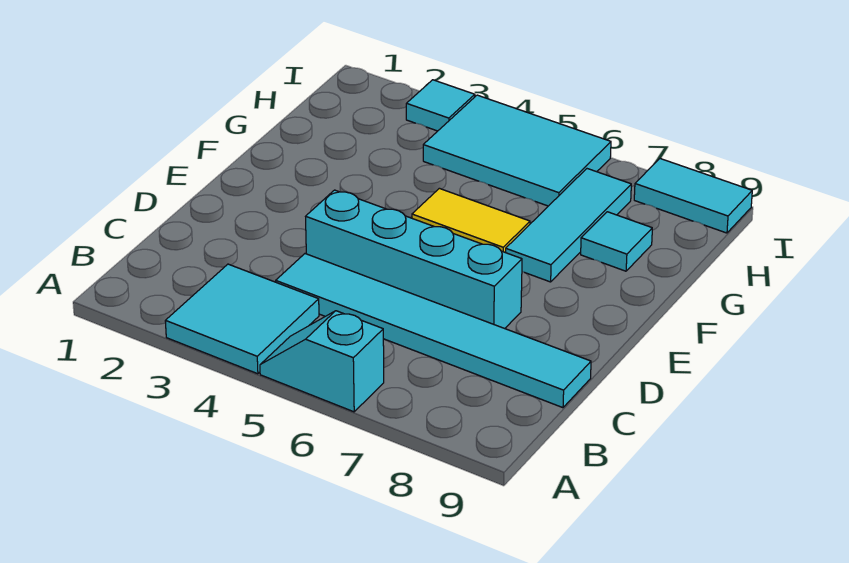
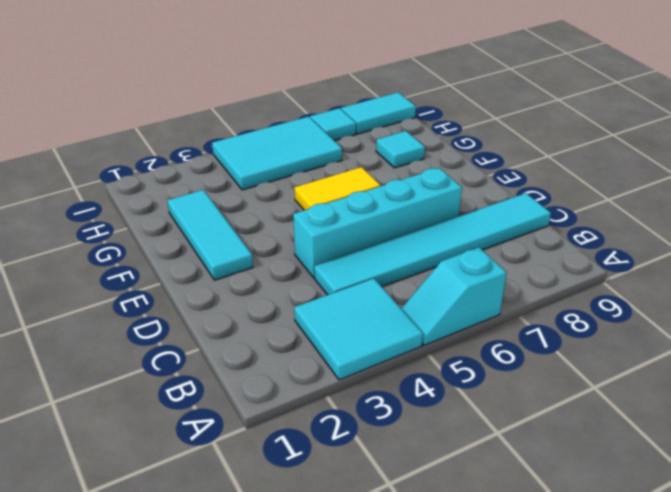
cyan 1x3 tile [506,169,631,282] -> cyan 1x3 tile moved to [167,190,253,280]
cyan 1x1 tile [406,80,475,131] -> cyan 1x1 tile moved to [310,108,356,141]

